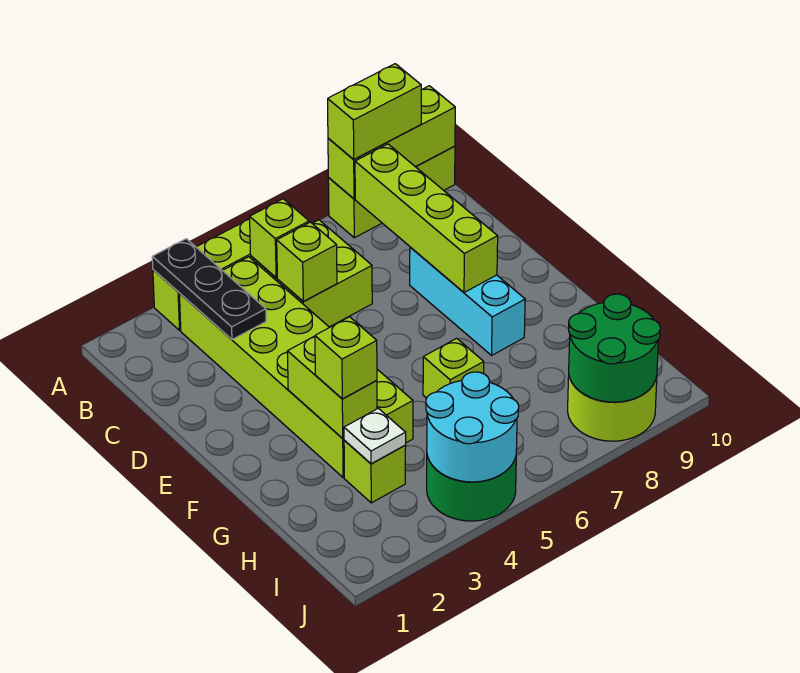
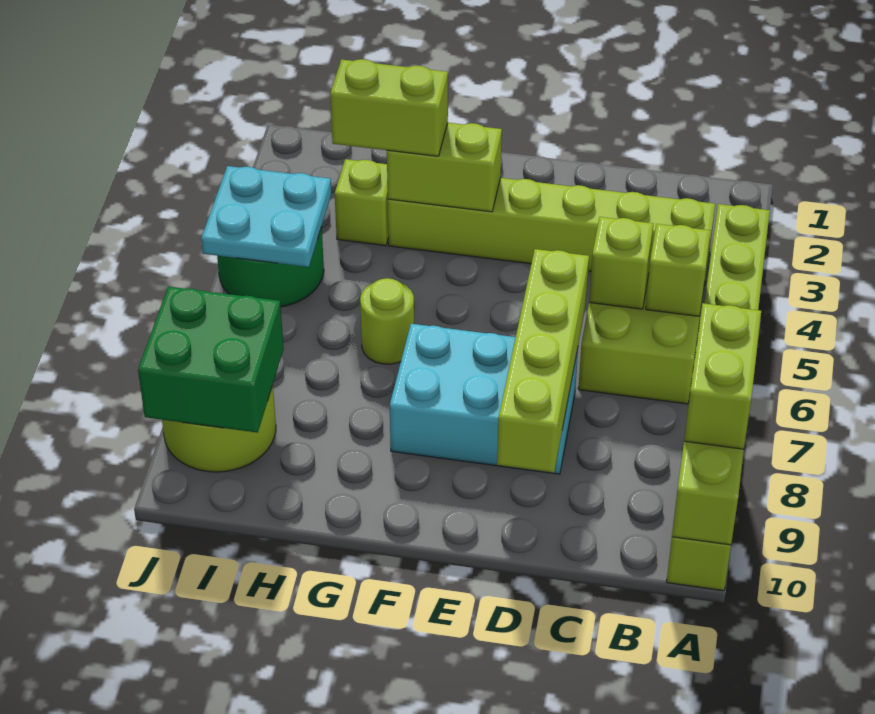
black 1x3 plate [152,239,266,339] -> none
lime 2x6 brick [179,257,413,478] -> lime 1x6 brick [388,178,715,285]
lime 1x4 brick [355,144,498,292] -> lime 1x4 brick turned to [497,249,589,473]
cyan 1x3 brick [410,247,525,355] -> cyan 2x3 brick [390,324,578,474]
lime 1x1 brick [315,317,377,399] -> lime 1x2 brick [330,59,448,156]
lime 1x1 brick [423,338,484,398] -> lime 1x1 round brick [360,278,414,364]
white 1x1 plate [344,408,406,464] -> none
cyan 2x2 round brick [426,372,519,482] -> cyan 2x2 plate [201,166,332,267]
green 2x2 round brick [569,294,660,402] -> green 2x2 brick [138,286,284,433]

